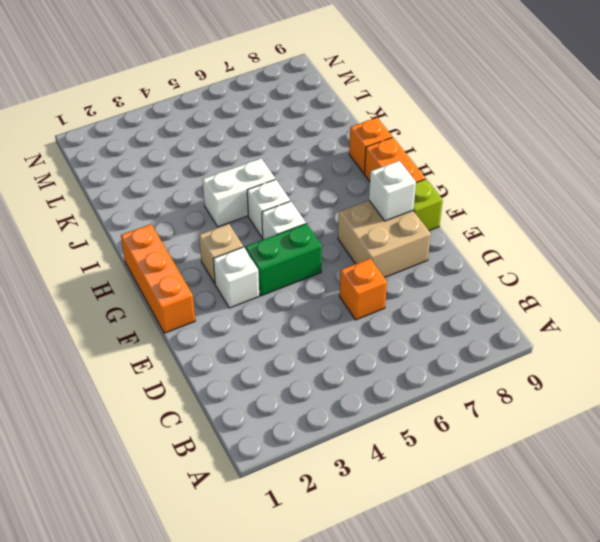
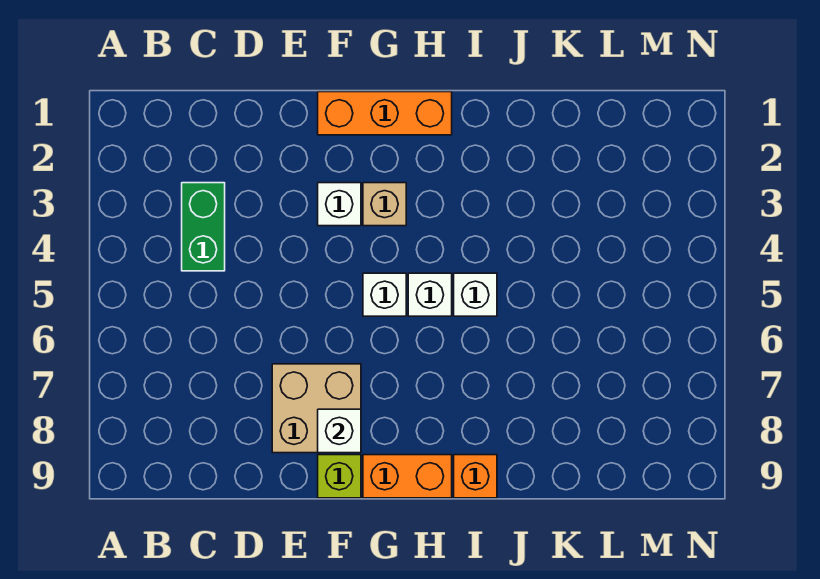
orange 1x1 brick [340,258,387,320] -> none
green 1x2 brick [245,224,322,296] -> green 1x2 brick moved to [182,183,225,271]
white 1x2 brick [203,158,275,227] -> white 1x1 brick [454,273,497,316]

